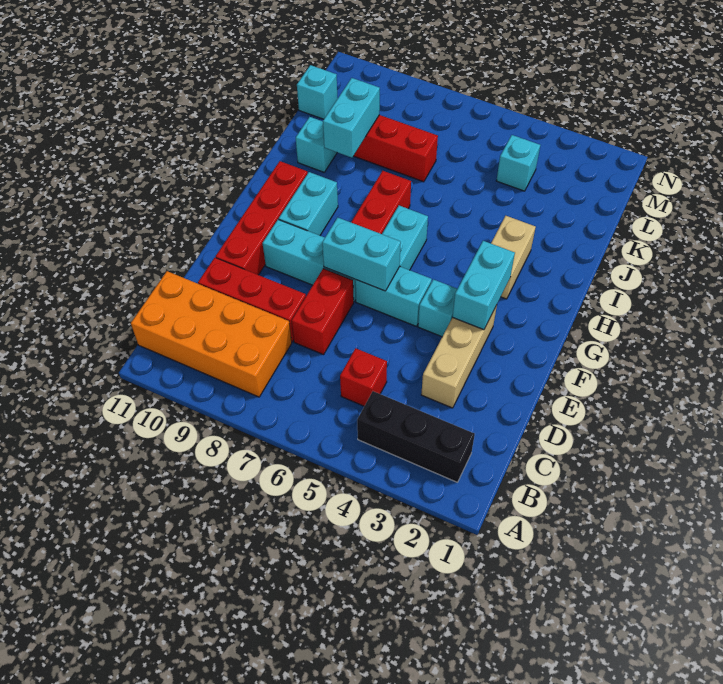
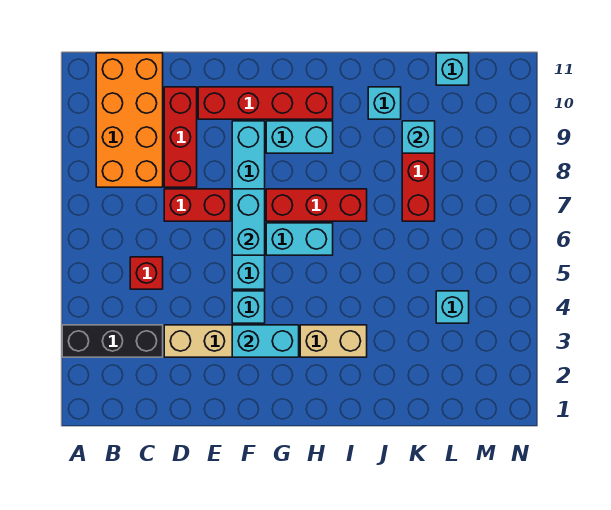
black 1x3 brick [357,391,475,482] -> black 1x3 brick turned to [62,325,163,357]
cyan 1x2 brick [323,78,380,158] -> cyan 1x1 brick [402,121,435,153]

